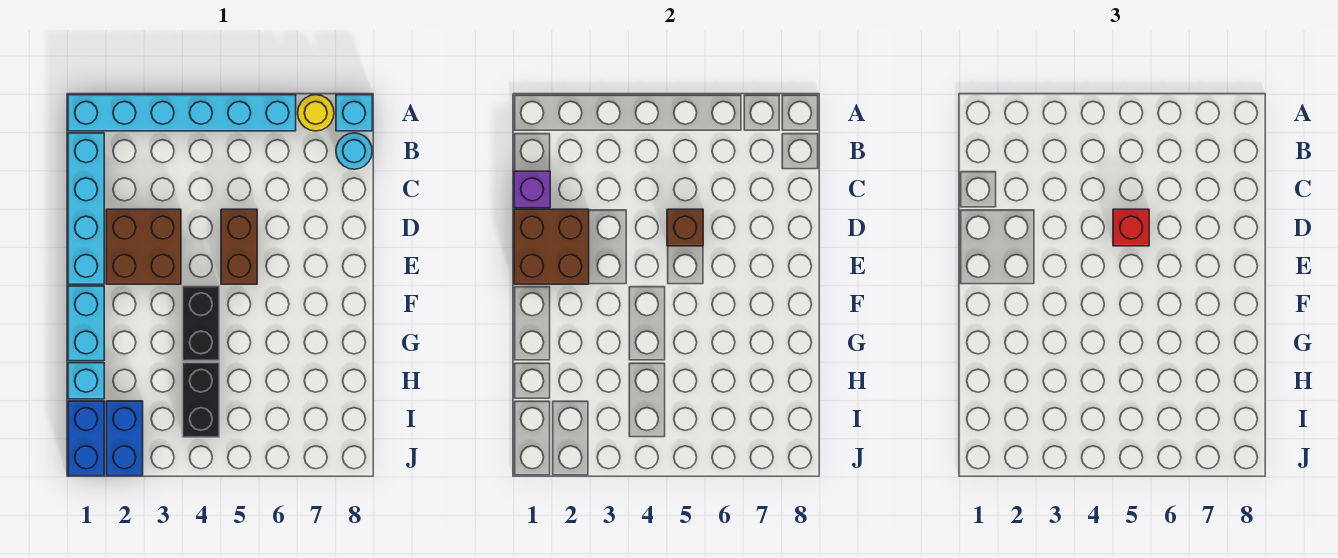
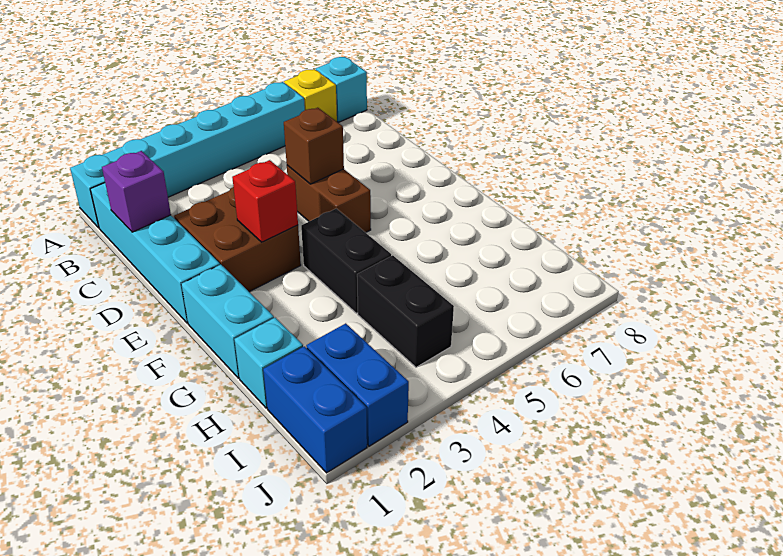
yellow 1x1 round brick [298,95,334,131] -> yellow 1x1 brick [284,69,337,121]
cyan 1x1 round brick [336,133,372,169] -> none
brown 2x2 brick [514,209,589,284] -> none
red 1x1 brick [1113,209,1149,246] -> red 1x1 brick moved to [232,160,298,242]

